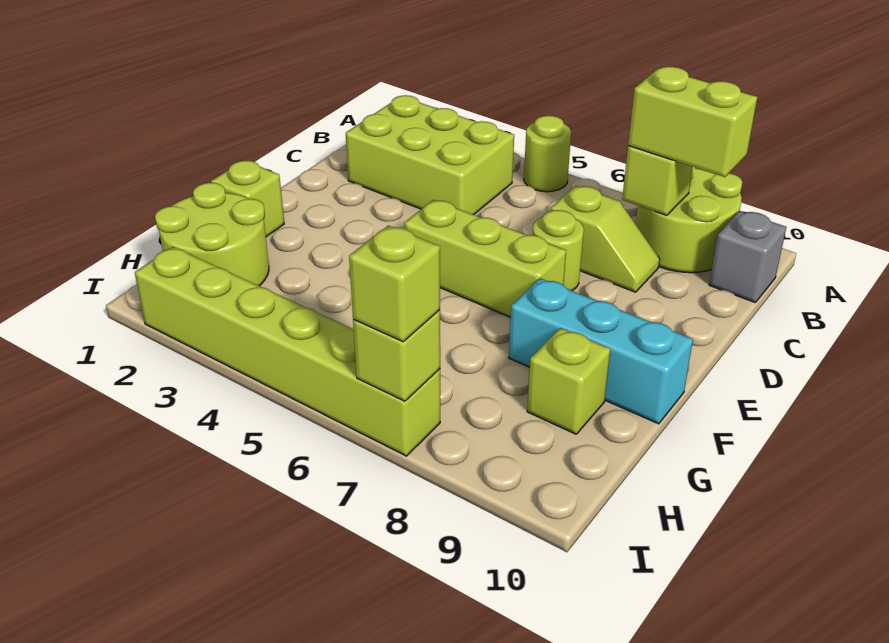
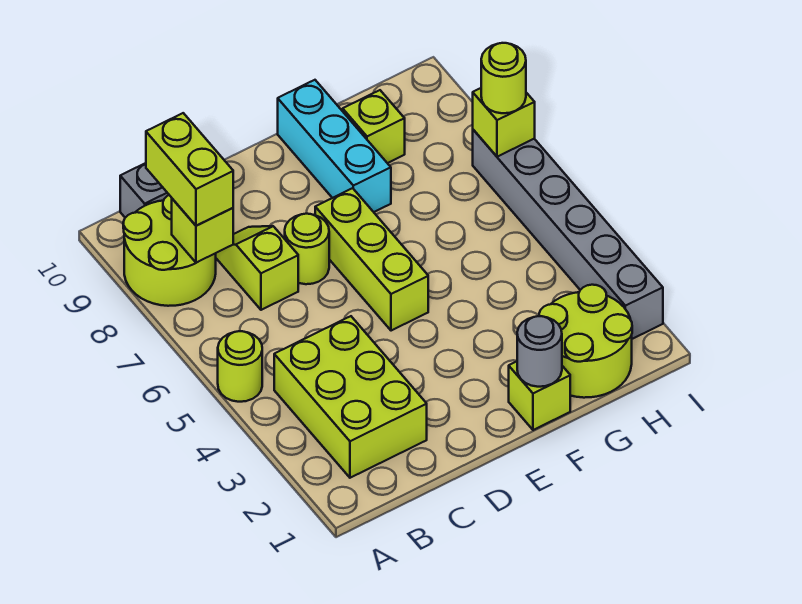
none -> grey 1x1 round brick [517,316,562,387]
lime 1x6 brick [135,247,440,456] -> grey 1x6 brick [473,130,663,339]
lime 1x1 brick [349,226,440,342] -> lime 1x1 round brick [481,43,526,113]

